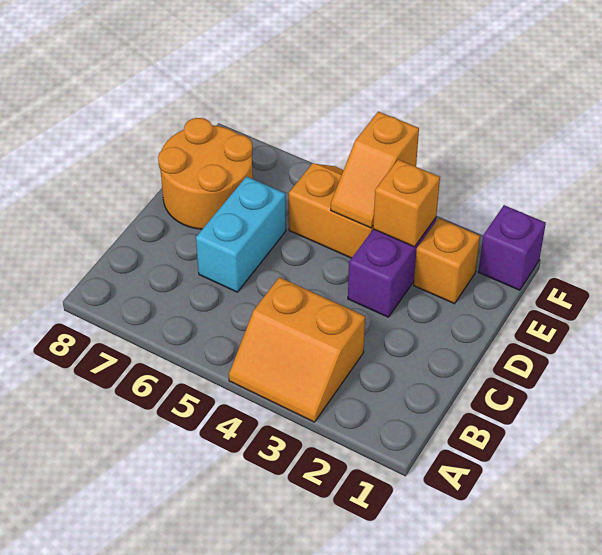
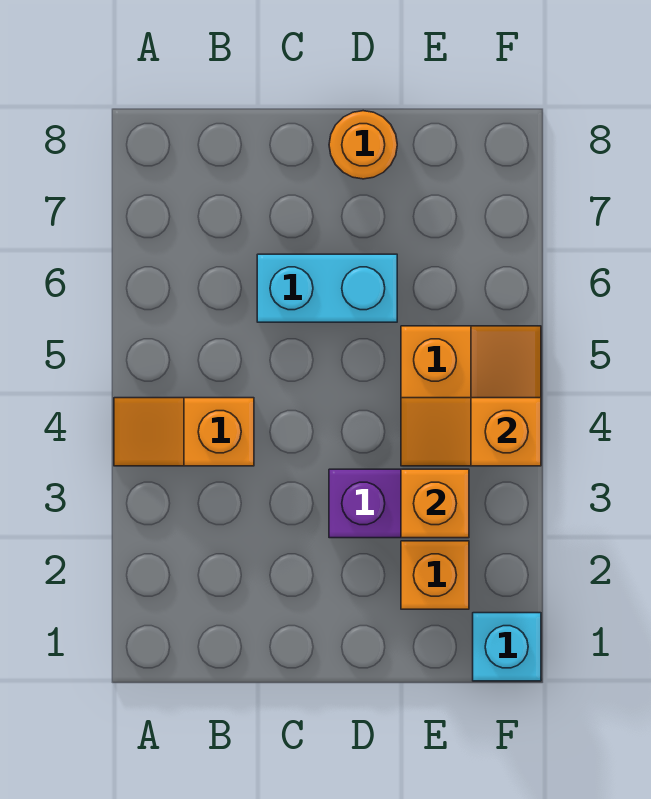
orange 2x2 slope [229,277,365,422] -> orange 1x2 slope [114,398,254,466]
orange 2x2 round brick [158,118,253,229] -> orange 1x1 round brick [329,111,397,179]
purple 1x1 brick [479,205,546,290] -> cyan 1x1 brick [473,613,541,681]

